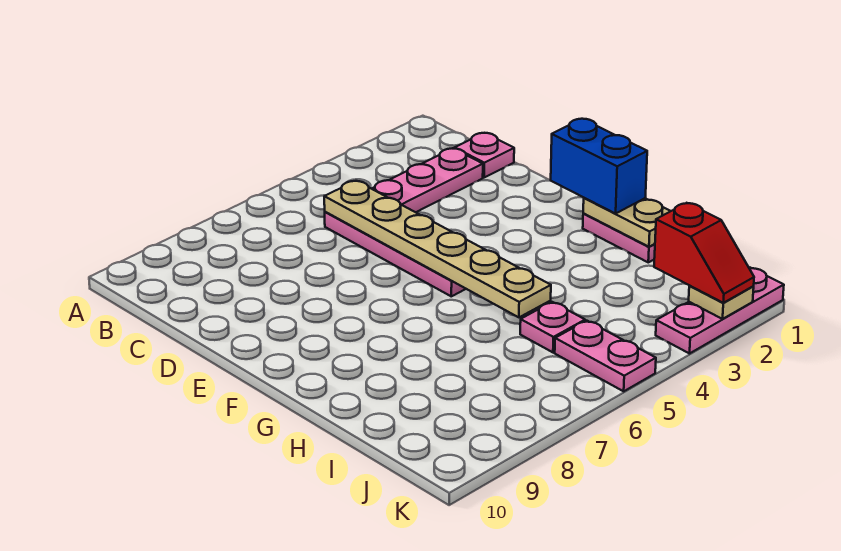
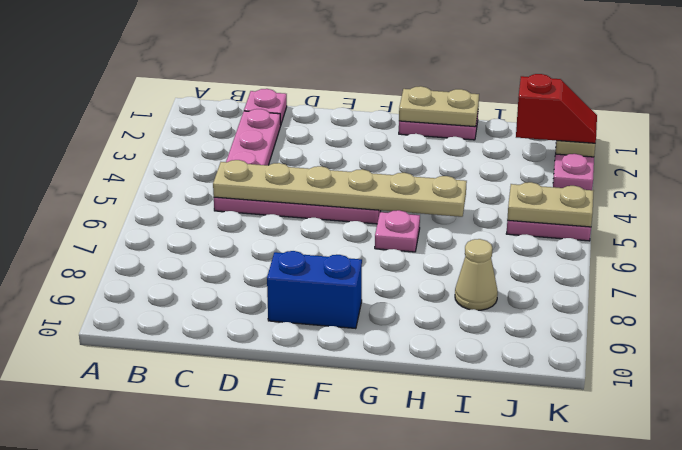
blue 1x2 brick [551,119,647,214] -> blue 1x2 brick moved to [267,251,362,329]
pink 1x1 plate [520,302,585,352] -> pink 1x1 plate moved to [375,210,420,252]
none -> tan 1x1 cone [455,239,498,310]
none -> tan 1x2 plate [507,182,593,227]

